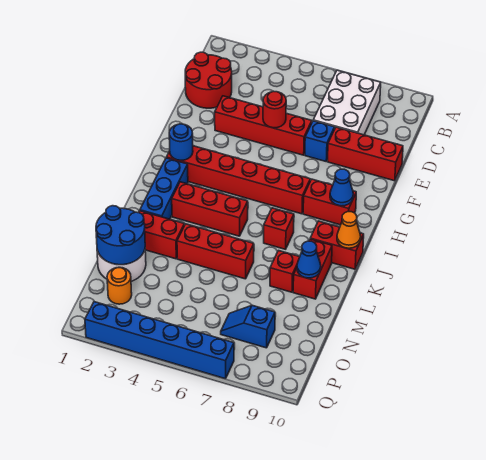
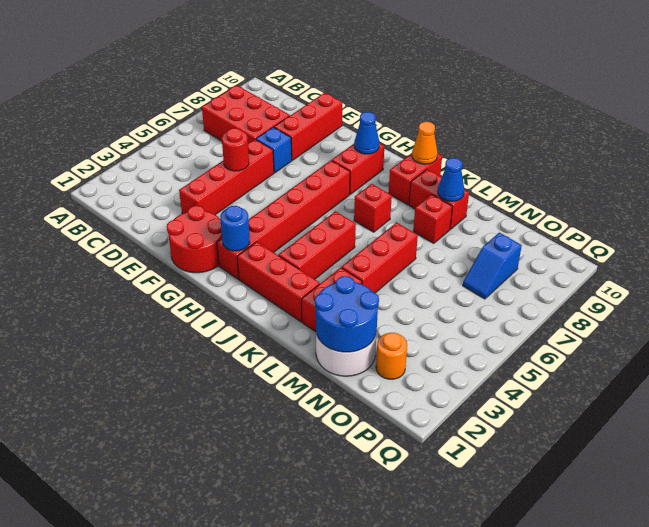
white 2x3 brick [313,70,381,135] -> red 2x3 brick [202,85,290,144]
red 2x2 round brick [185,52,232,108] -> red 2x2 round brick moved to [167,206,222,273]
blue 1x3 brick [140,158,188,219] -> red 1x3 brick [237,242,320,322]
blue 1x6 brick [85,302,234,379] -> none

